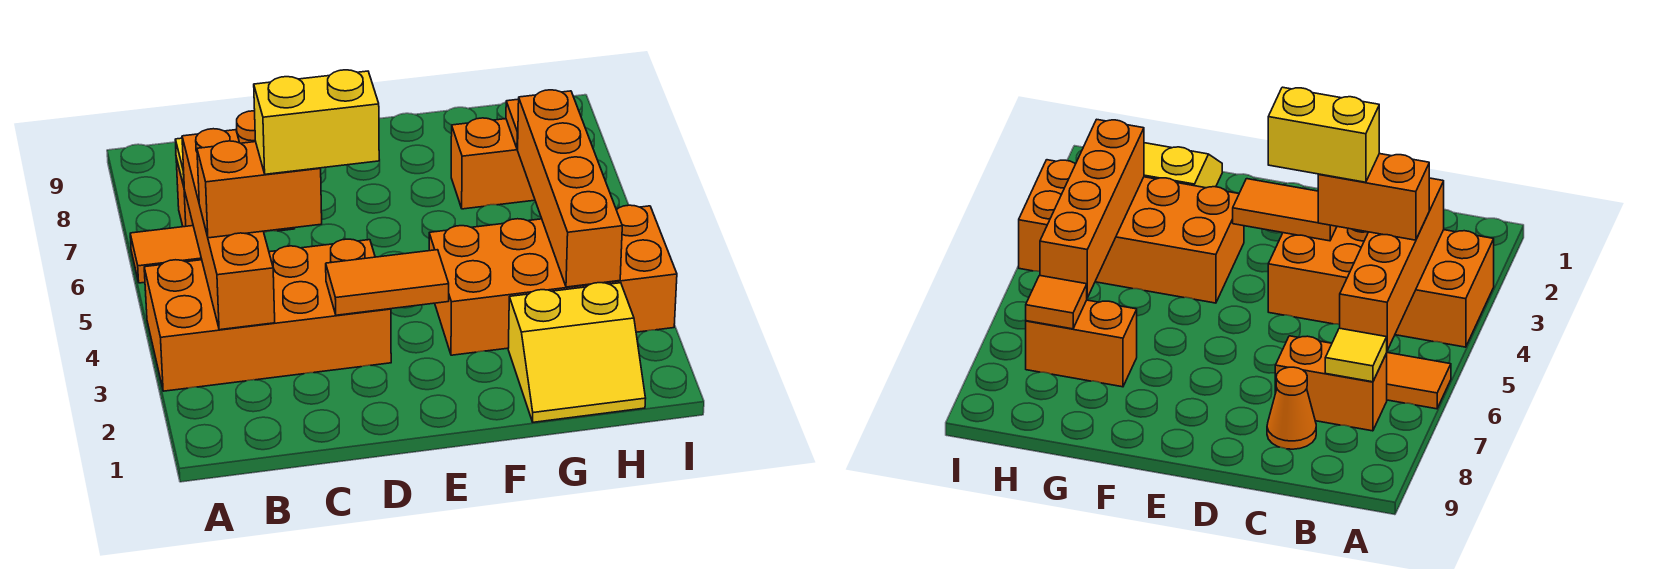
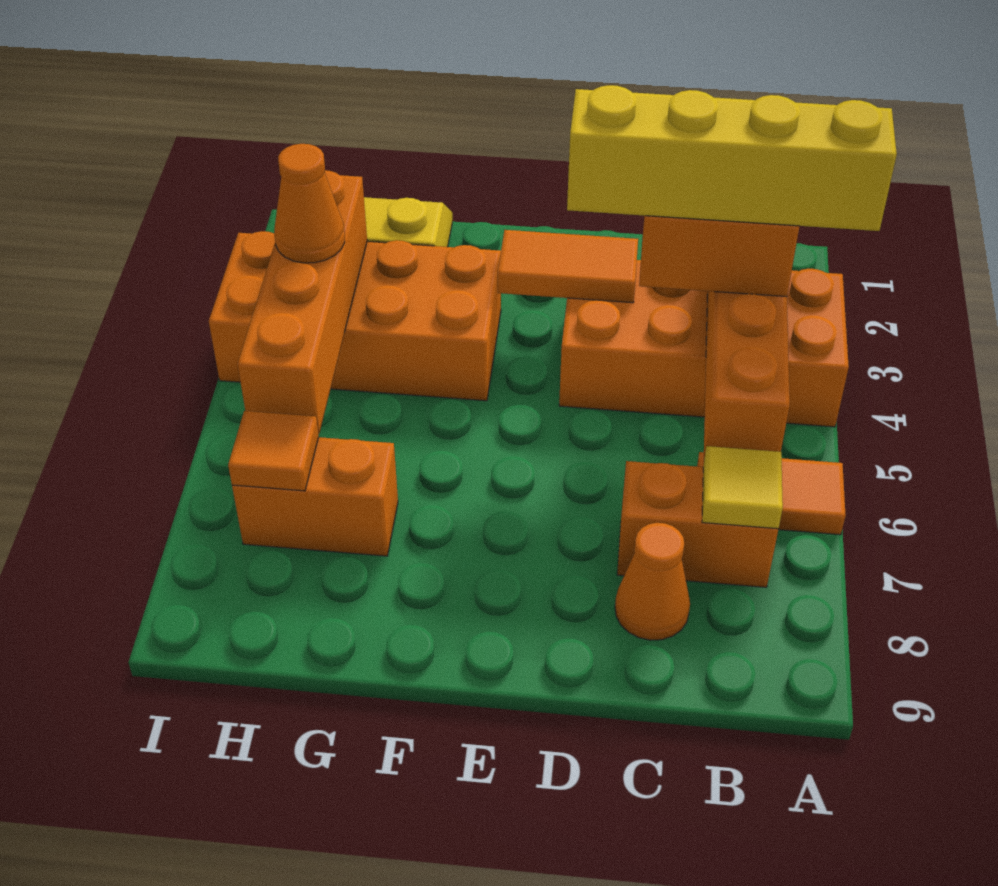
yellow 1x2 brick [254,70,379,174] -> yellow 1x4 brick [567,85,897,231]
none -> orange 1x1 cone [274,144,345,263]

